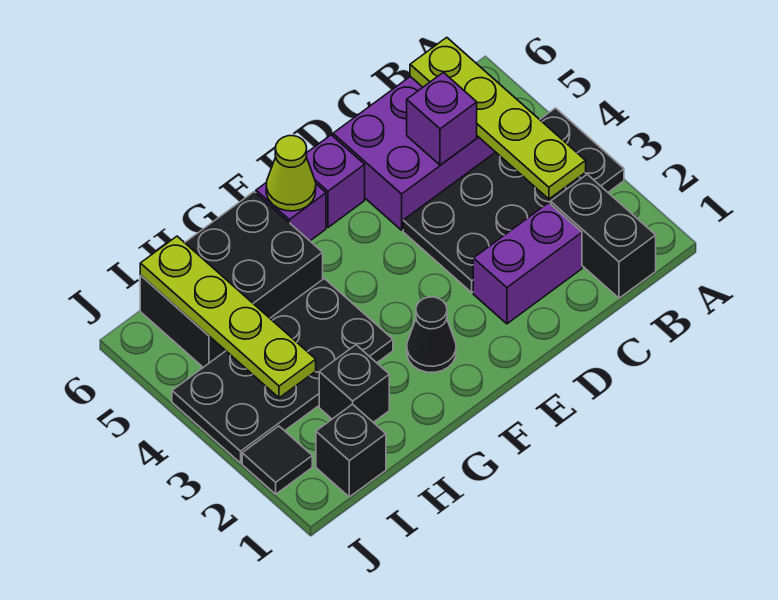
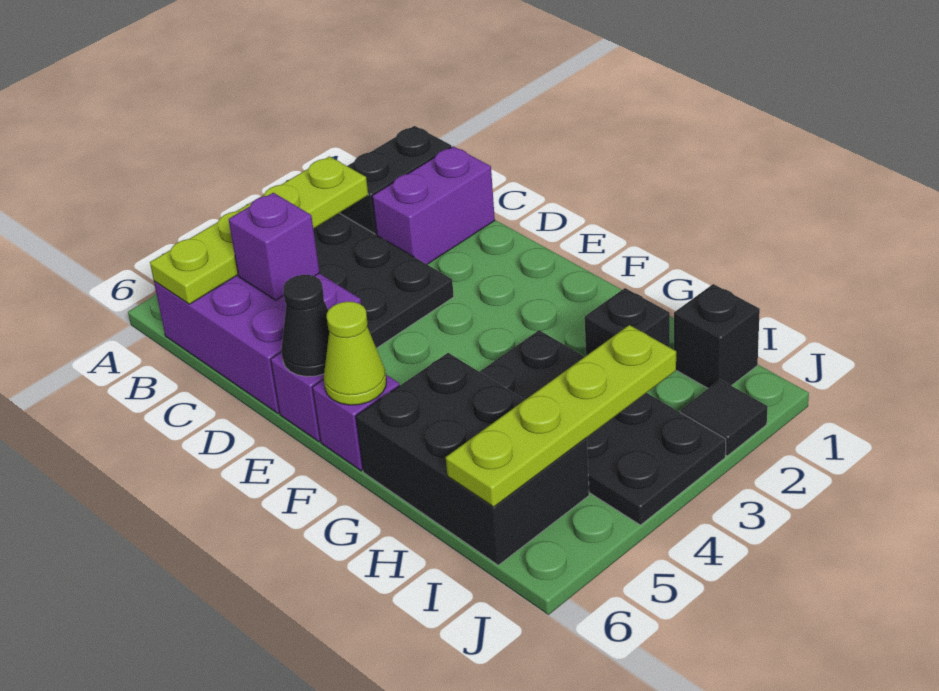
purple 1x2 brick [473,203,582,324] -> purple 1x2 brick turned to [372,146,495,264]
black 1x1 cone [407,297,456,372] -> black 1x1 cone moved to [281,275,329,377]

